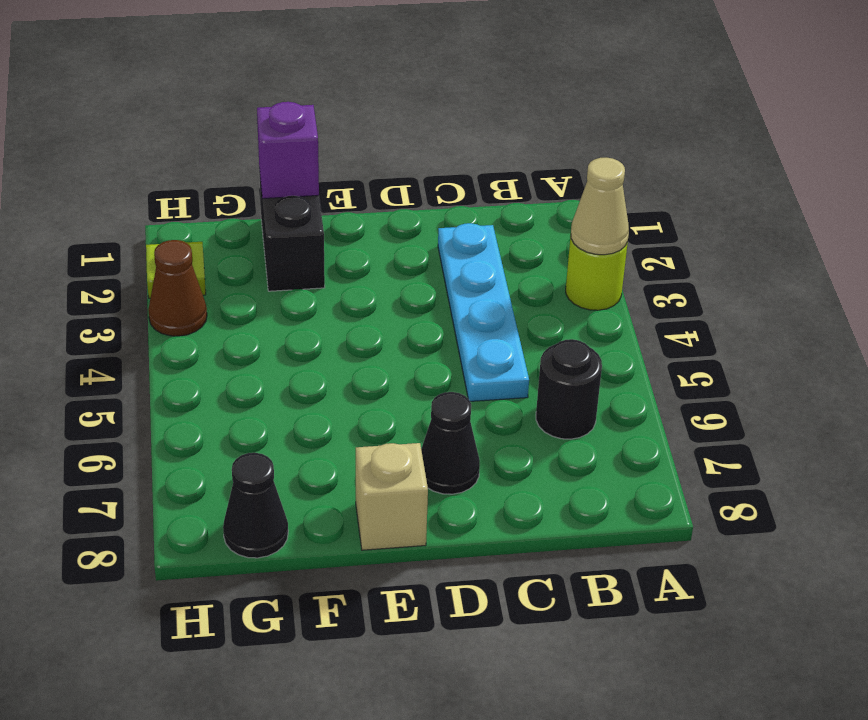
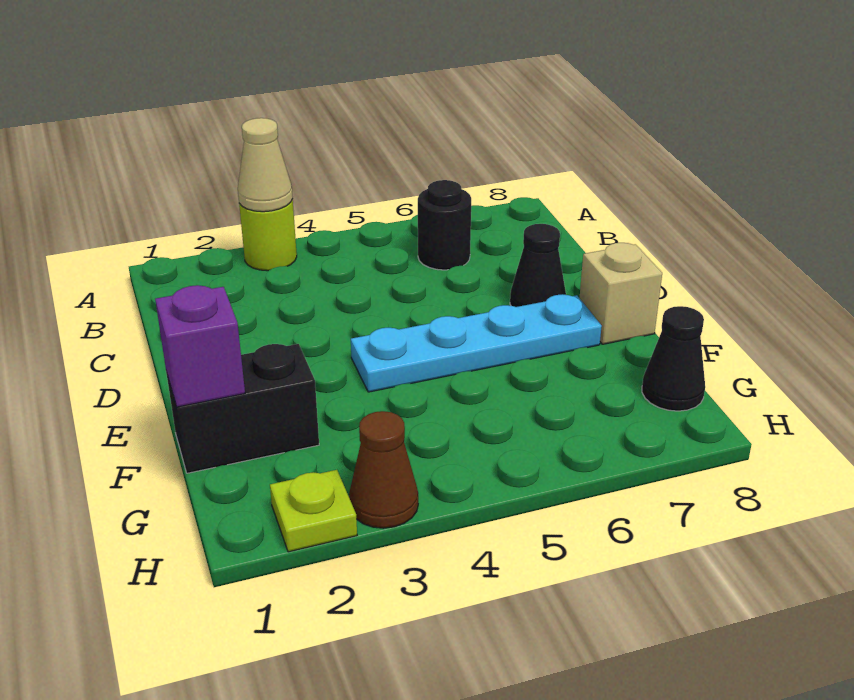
cyan 1x4 plate [438,223,529,401] -> cyan 1x4 plate moved to [351,294,602,392]

